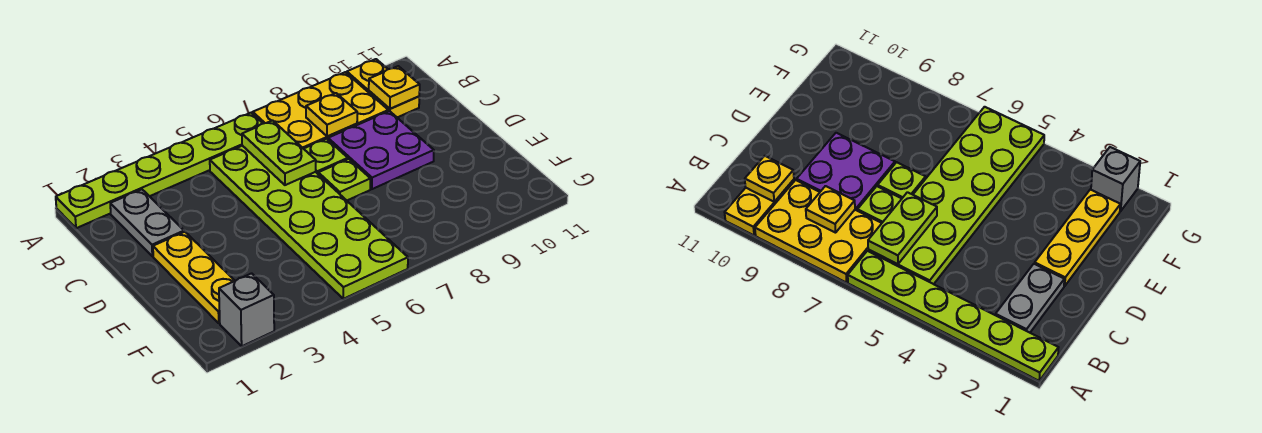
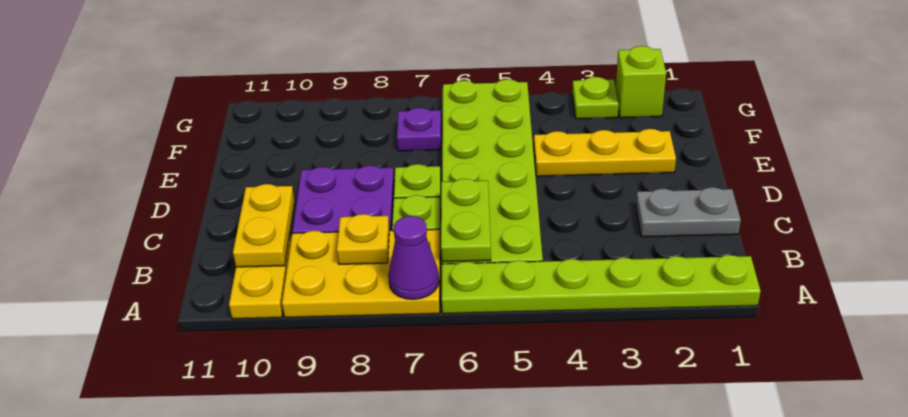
none -> purple 1x1 cone [388,216,439,299]
grey 1x2 plate [110,189,184,256] -> grey 1x2 plate turned to [636,187,741,237]
yellow 1x1 plate [369,66,420,109] -> yellow 1x2 plate [233,184,294,267]
yellow 1x3 plate [153,232,235,323] -> yellow 1x3 plate turned to [534,129,676,176]
none -> purple 1x1 plate [397,108,441,151]
grey 1x1 brick [219,273,274,346] -> lime 1x1 brick [616,46,666,118]
none -> lime 1x1 plate [572,77,619,119]

